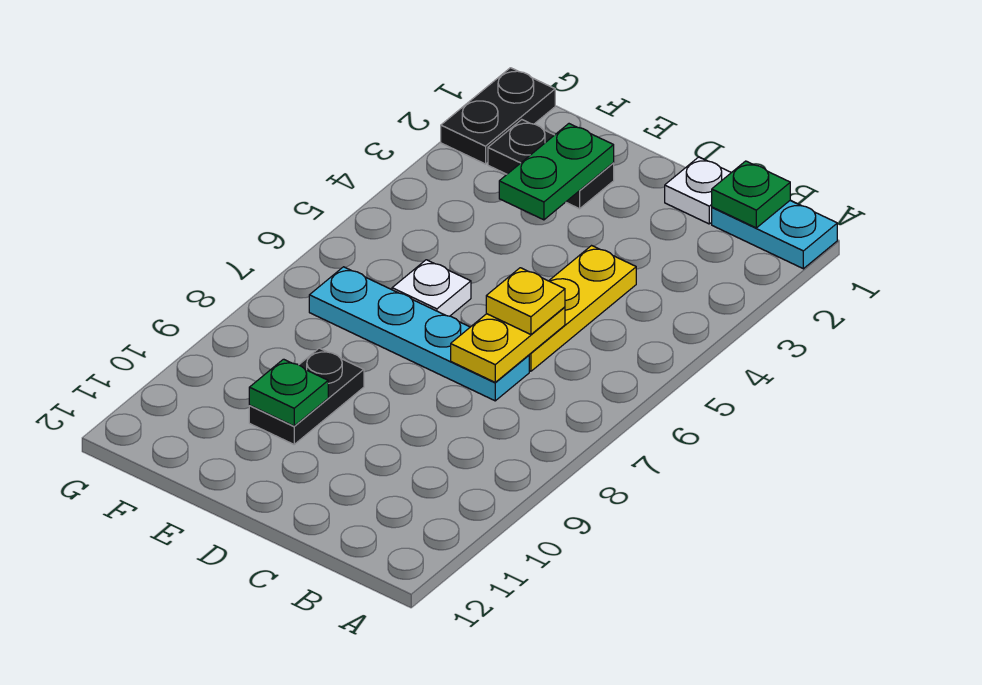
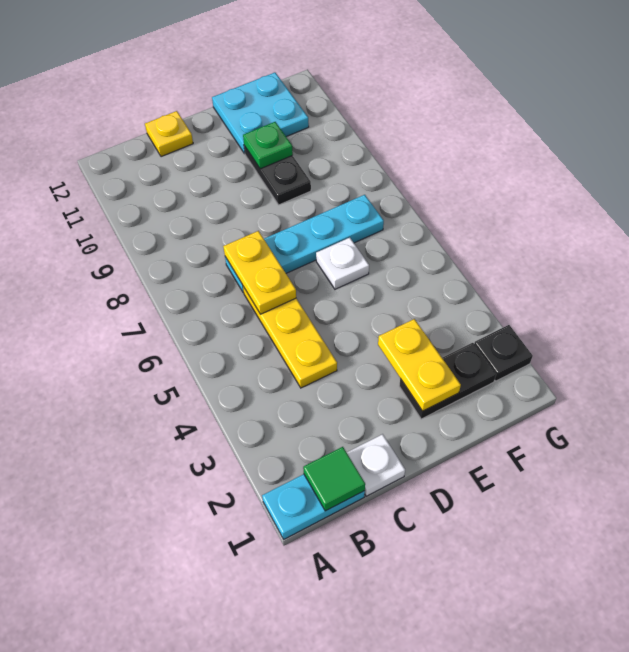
green 1x1 plate [712,161,790,228] -> green 1x1 tile [303,447,365,511]
yellow 1x1 plate [486,268,565,334] -> yellow 1x1 plate moved to [145,111,193,157]
green 1x2 plate [499,124,614,220] -> yellow 1x2 plate [378,319,461,411]
none -> cyan 2x2 plate [212,73,309,154]
black 1x2 plate [441,68,555,164] -> black 1x1 plate [474,325,533,381]

